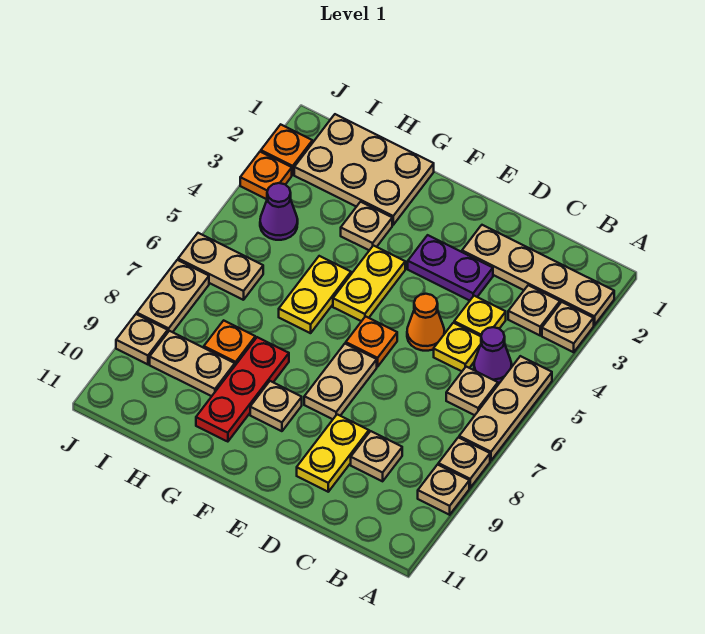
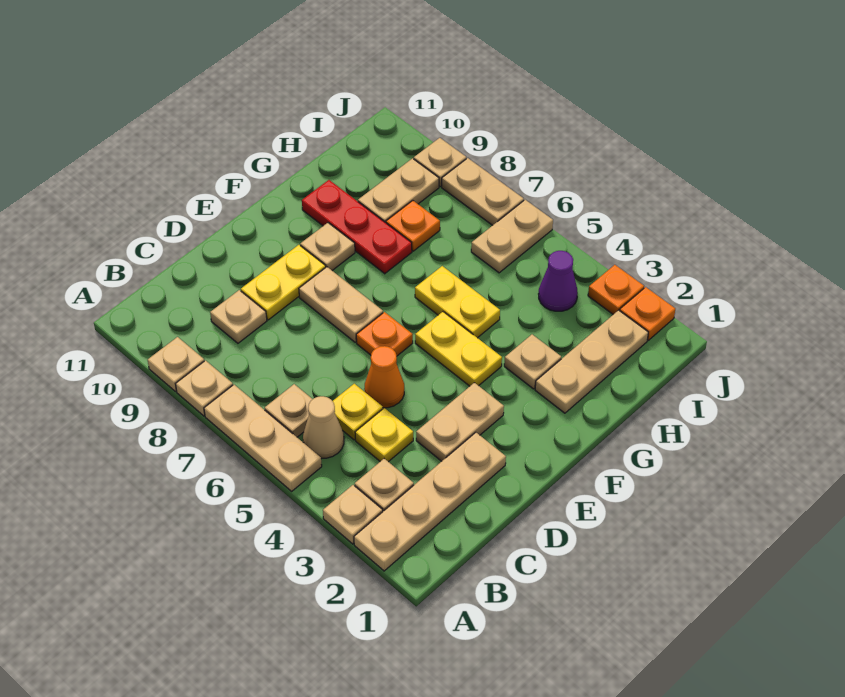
purple 1x1 cone [474,327,512,383] -> tan 1x1 cone [303,396,344,458]
purple 1x2 plate [408,235,493,301] -> tan 1x2 plate [416,383,504,461]
yellow 1x2 plate [297,415,369,492] -> yellow 1x2 plate turned to [241,245,326,320]
tan 2x3 plate [294,114,434,225] -> tan 1x3 plate [535,310,648,413]

